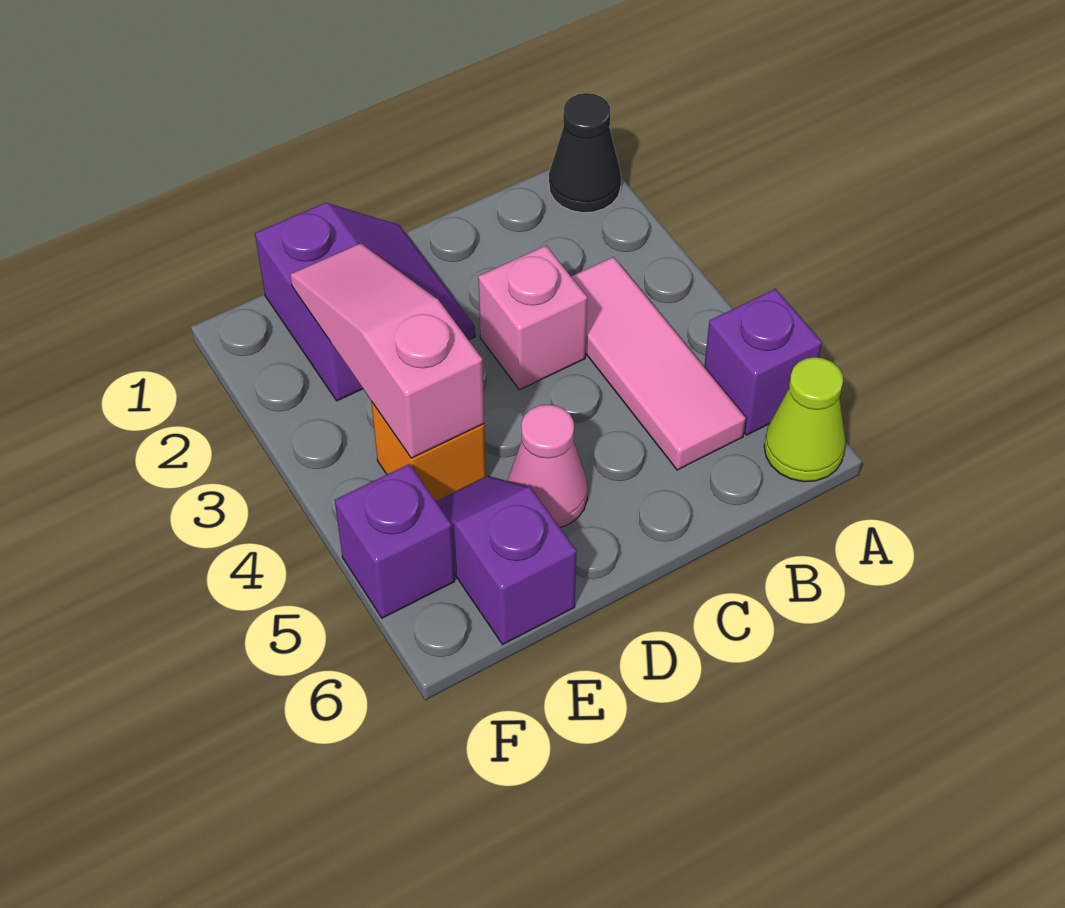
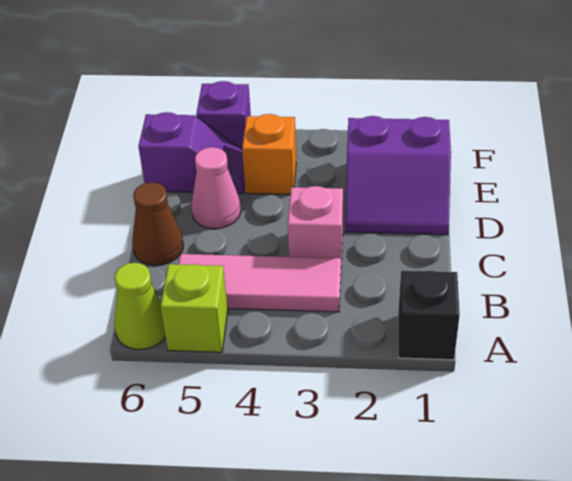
black 1x1 cone [549,93,621,213] -> black 1x1 brick [398,271,460,360]
purple 1x1 brick [704,289,822,435] -> lime 1x1 brick [161,264,228,352]
none -> brown 1x1 cone [132,182,183,266]
pink 1x3 slope [290,243,484,458] -> none

